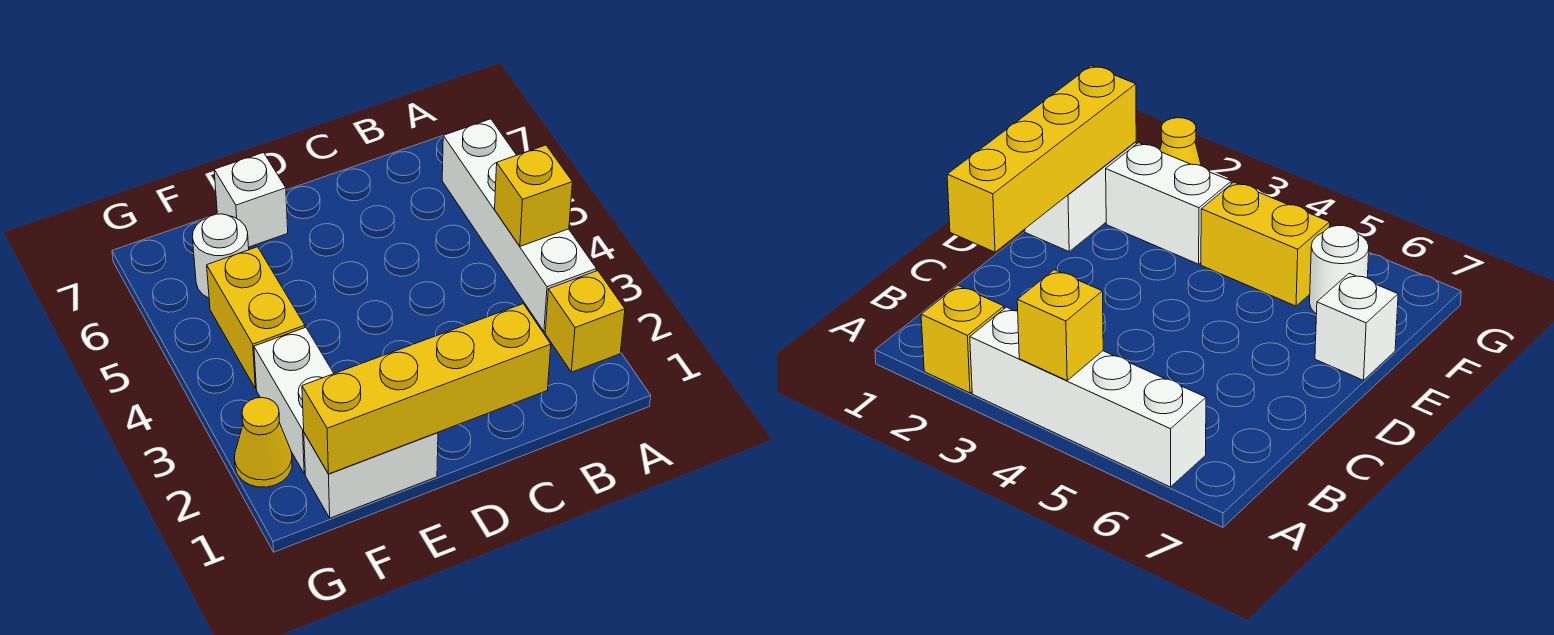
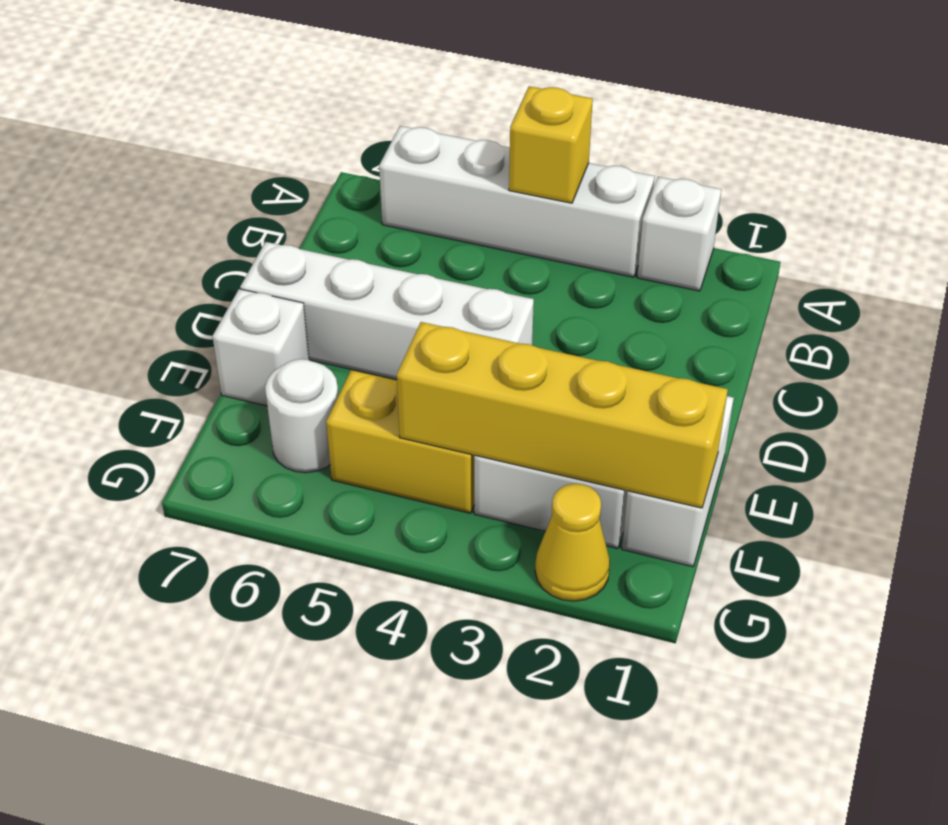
yellow 1x1 brick [545,271,625,372] -> white 1x1 brick [637,177,721,291]
yellow 1x4 brick [302,304,551,474] -> yellow 1x4 brick turned to [397,322,728,508]
none -> white 1x4 brick [240,242,534,380]

